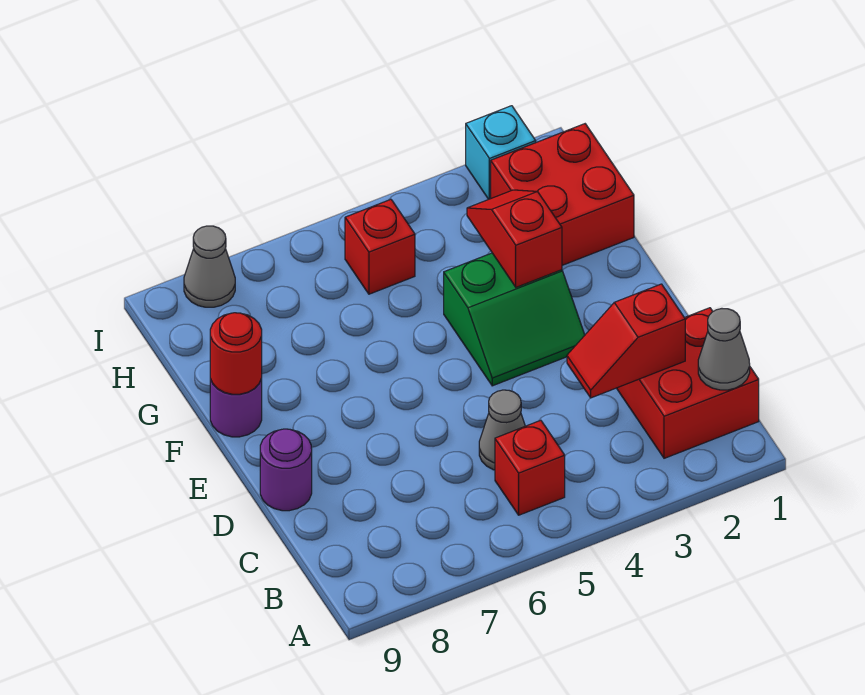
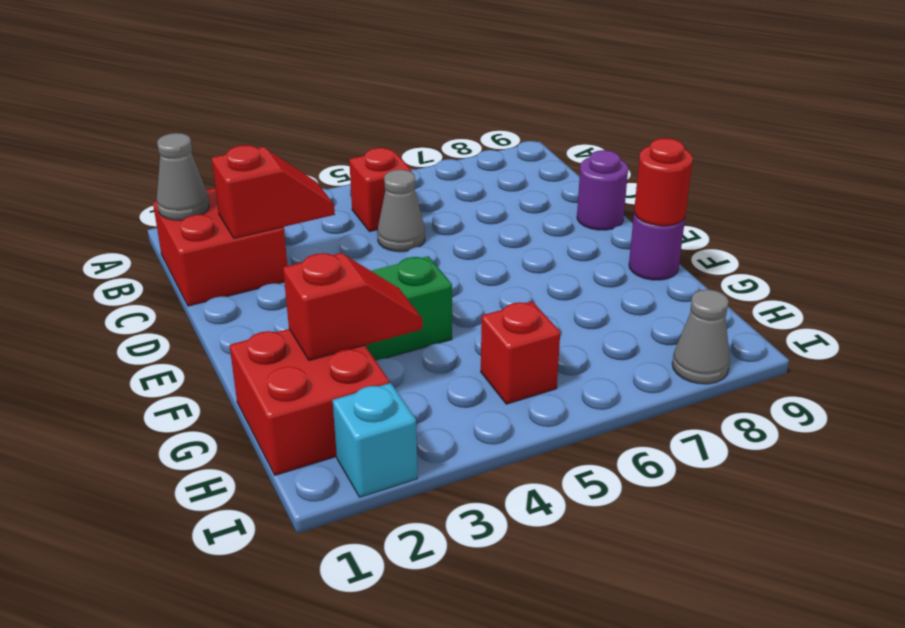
red 1x2 slope [467,190,562,287] -> red 1x2 slope turned to [283,253,422,360]

